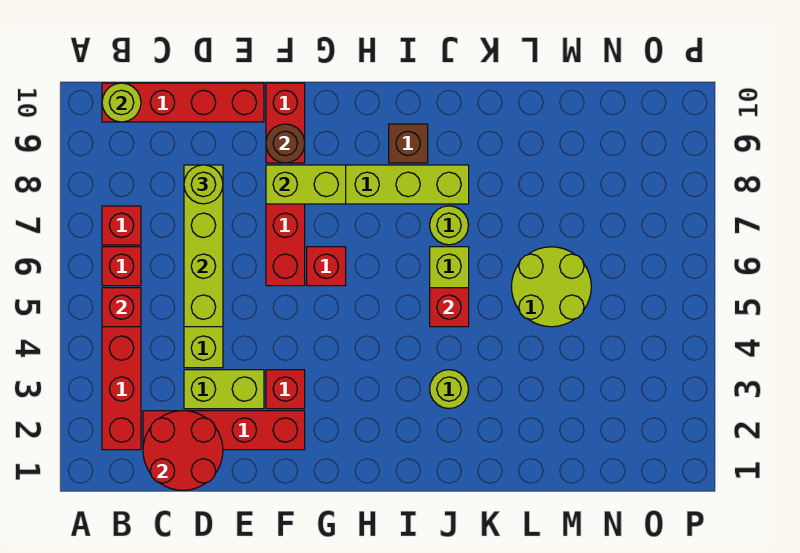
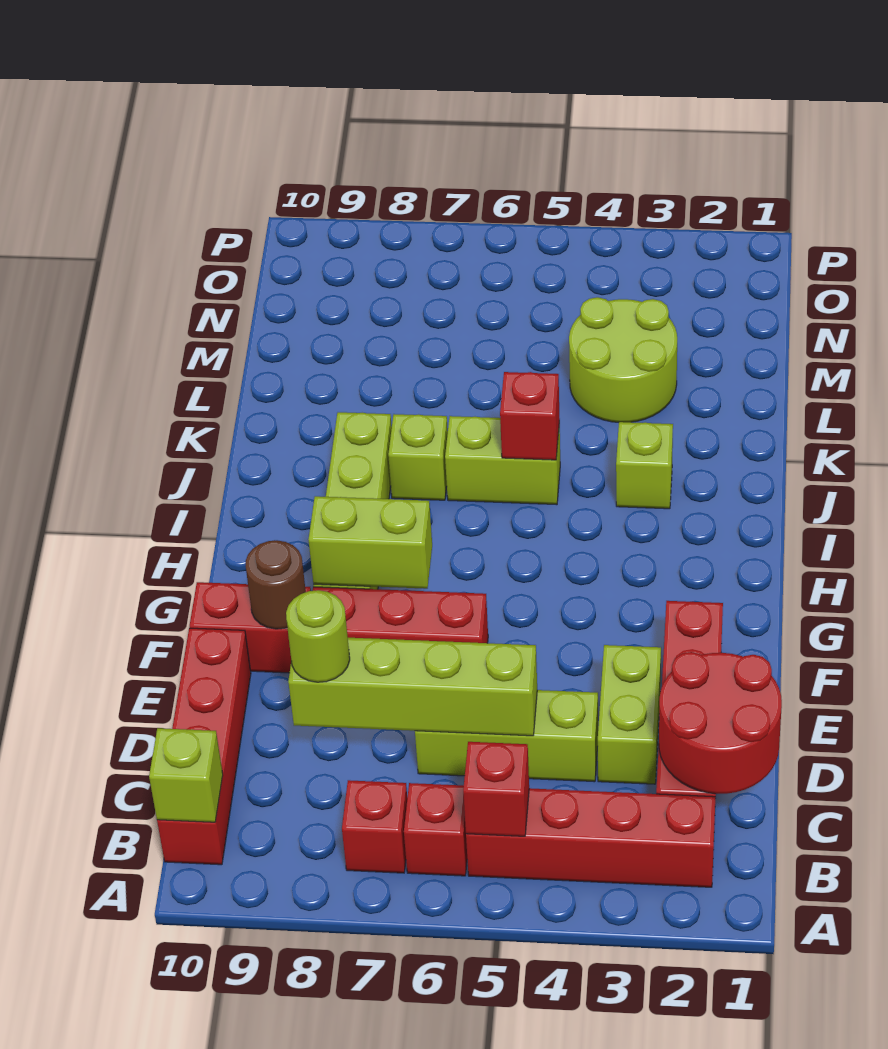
lime 1x1 round brick [102,83,141,122] -> lime 1x1 brick [149,728,223,822]
red 1x1 brick [266,370,305,409] -> none
lime 1x2 brick [266,165,346,204] -> lime 1x2 brick turned to [308,496,432,589]
red 1x1 brick [307,247,346,286] -> none
brown 1x1 brick [389,124,428,163] -> none
lime 1x1 round brick [430,370,468,409] -> lime 1x1 brick [616,422,673,509]
lime 1x1 round brick [430,206,469,245] -> lime 1x1 brick [388,414,448,500]
lime 2x2 round brick [511,247,591,327] -> lime 2x2 round brick moved to [569,297,677,422]

